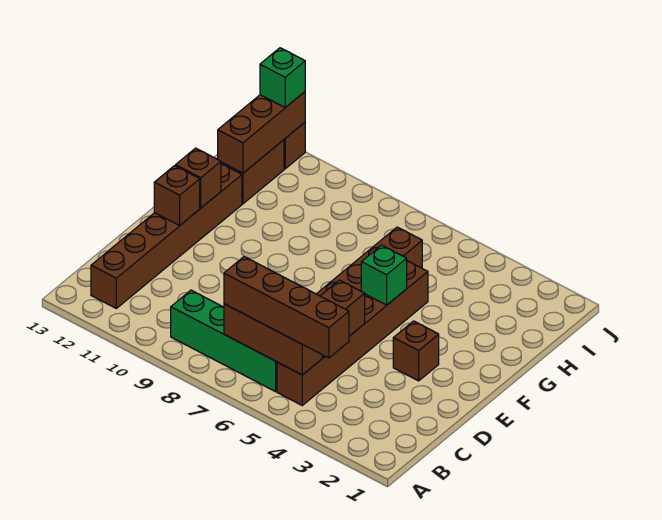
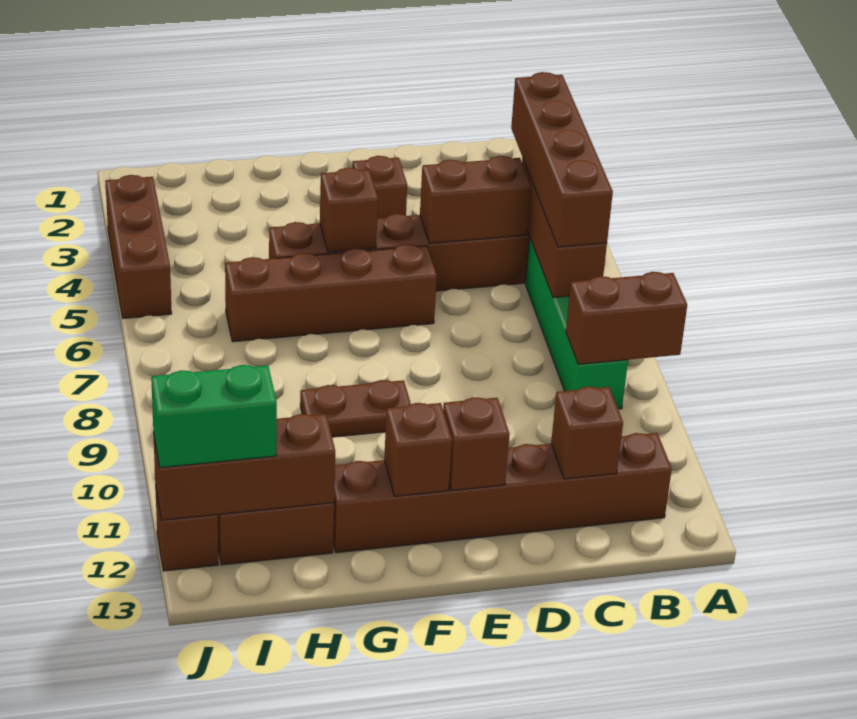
none -> brown 1x2 brick [566,272,687,364]
none -> brown 1x1 brick [551,387,623,479]
green 1x1 brick [361,245,407,305] -> brown 1x1 brick [320,168,378,252]
none -> brown 1x2 plate [300,380,411,437]
none -> brown 1x3 brick [105,175,172,318]
green 1x1 brick [260,48,305,107] -> green 1x2 brick [151,365,277,468]

